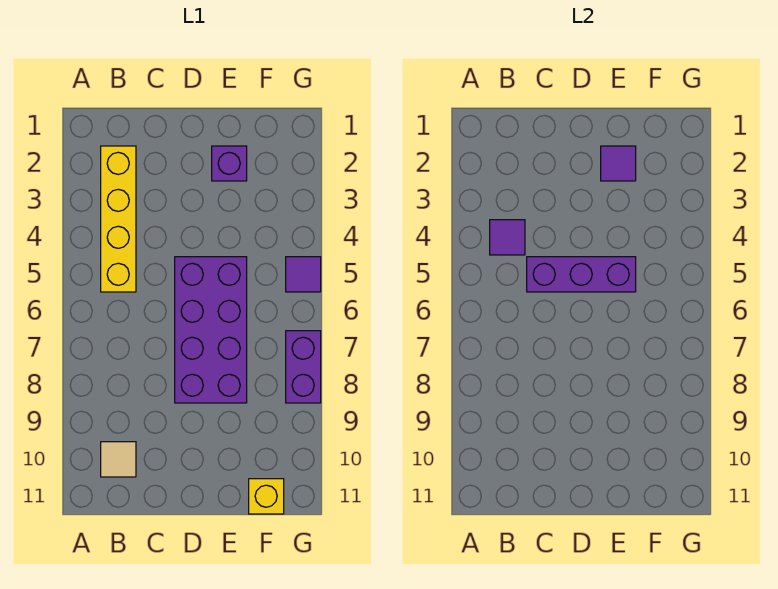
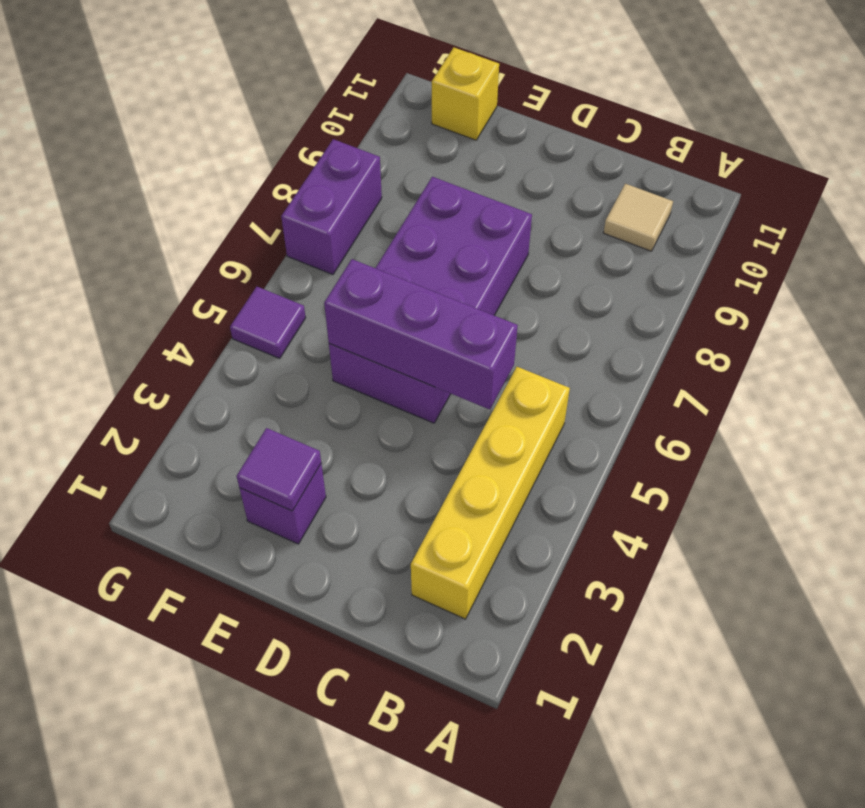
purple 1x1 tile [490,220,525,255] -> none

